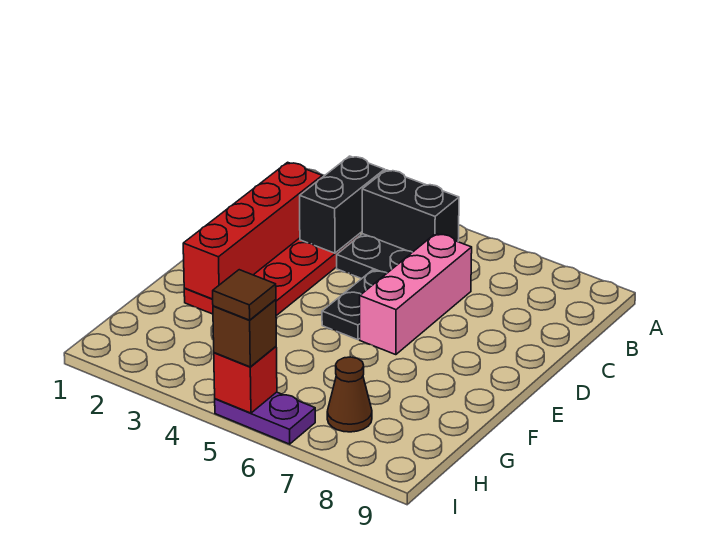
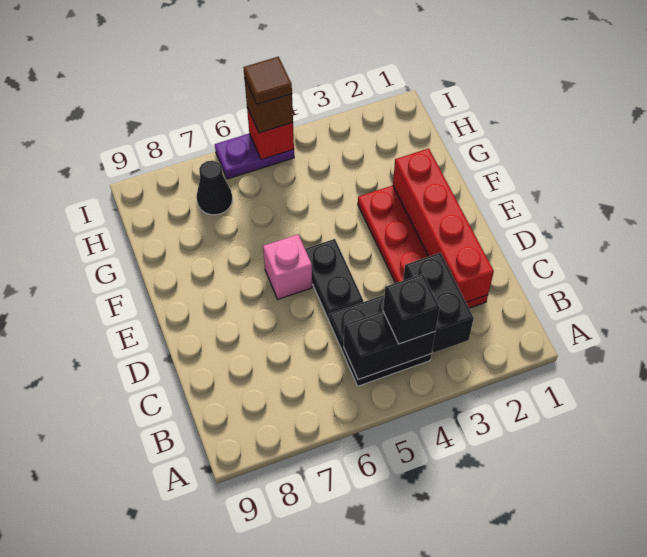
none -> black 1x1 brick [383,274,440,344]
pink 1x3 brick [360,233,472,355] -> pink 1x1 brick [263,235,312,299]
brown 1x1 cone [327,357,372,432] -> black 1x1 cone [196,161,233,215]

